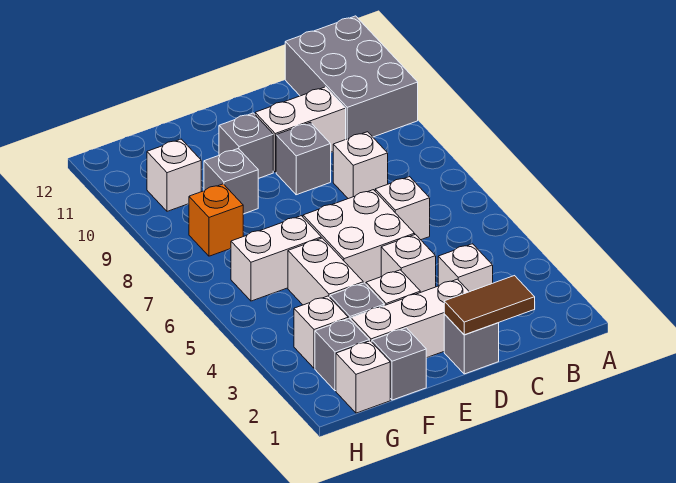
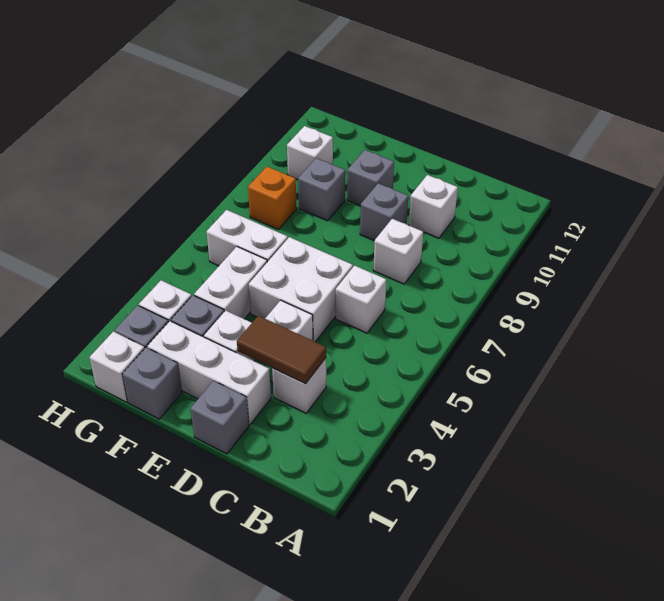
grey 2x3 brick [285,16,418,139] -> none
brown 1x2 tile [444,276,535,335] -> brown 1x2 tile moved to [237,316,326,384]
white 1x2 brick [255,87,346,172] -> white 1x1 brick [409,175,458,238]

